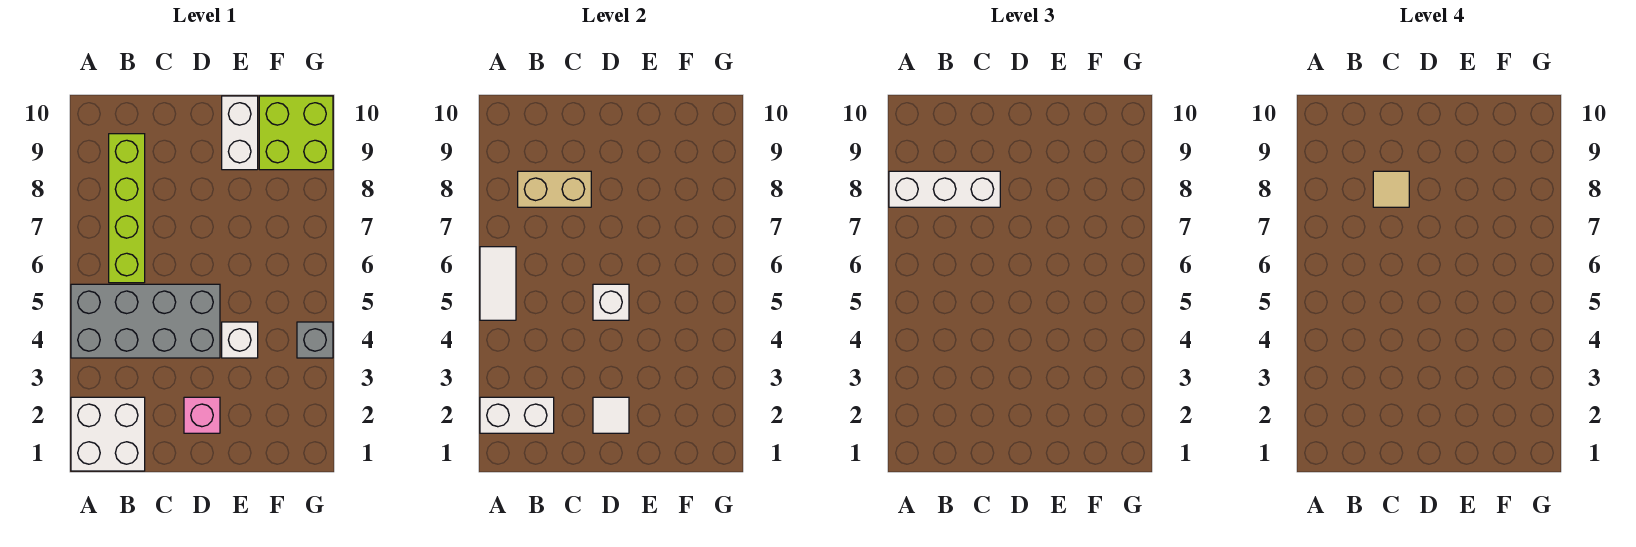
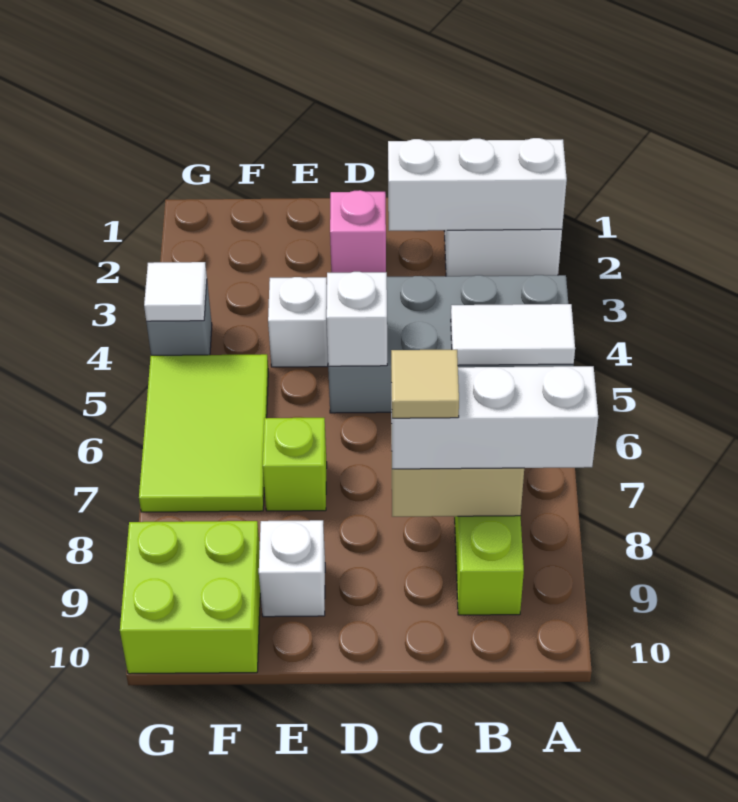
white 1x2 brick [480,397,554,433] -> white 1x3 brick [388,138,567,231]
white 1x2 tile [480,247,516,320] -> white 1x2 tile turned to [451,304,575,365]
white 1x1 tile [593,397,629,433] -> white 1x1 tile moved to [144,262,207,321]
none -> lime 1x1 brick [263,418,327,511]
white 1x2 brick [222,96,258,170] -> white 1x1 brick [259,520,325,617]
none -> lime 2x3 tile [139,354,268,512]

